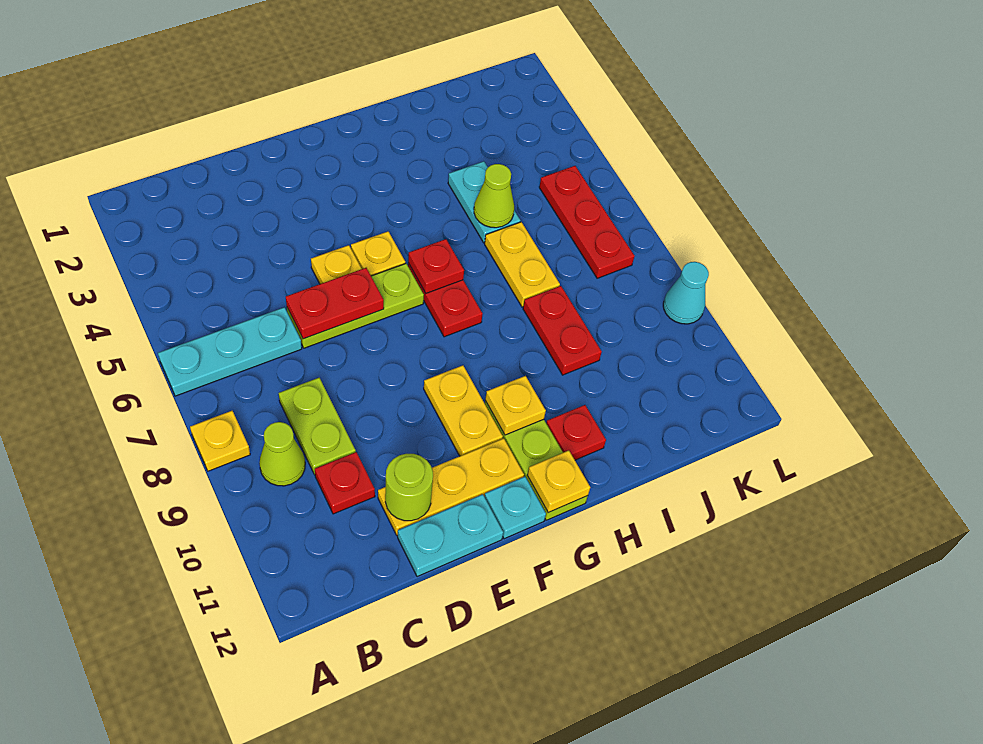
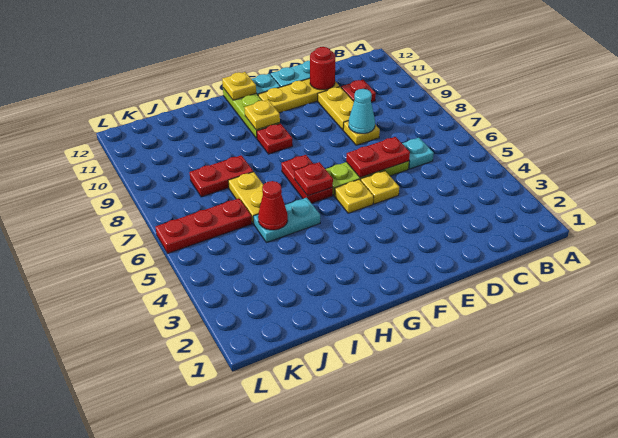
cyan 1x3 plate [158,307,302,396] -> cyan 1x1 plate [402,138,434,169]
yellow 1x1 plate [190,411,250,471] -> yellow 1x1 plate moved to [343,121,380,145]
lime 1x1 cone [259,422,305,486] -> none
lime 1x2 plate [279,378,356,475] -> none
lime 1x1 round brick [385,454,433,521] -> red 1x1 round brick [310,47,335,90]
yellow 1x2 plate [424,365,503,456] -> yellow 1x2 plate moved to [318,87,354,130]
red 1x1 plate [546,405,606,460] -> red 1x1 plate moved to [257,123,293,154]
cyan 1x2 plate [448,161,520,243] -> cyan 1x2 plate turned to [253,198,320,243]
lime 1x1 cone [474,164,514,228] -> red 1x1 cone [258,181,288,230]
red 1x2 plate [523,286,602,375] -> red 1x2 plate turned to [190,155,253,197]
red 1x3 plate [539,166,634,278] -> red 1x3 plate turned to [156,198,252,254]
cyan 1x1 cone [663,262,709,324] -> cyan 1x1 cone moved to [349,89,375,134]

